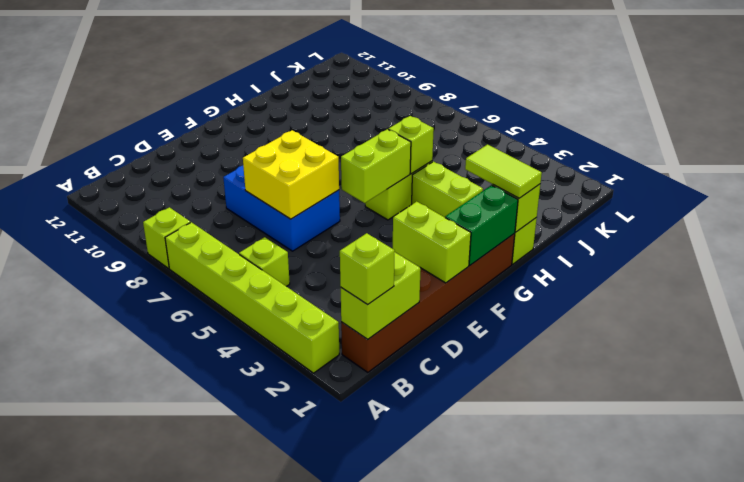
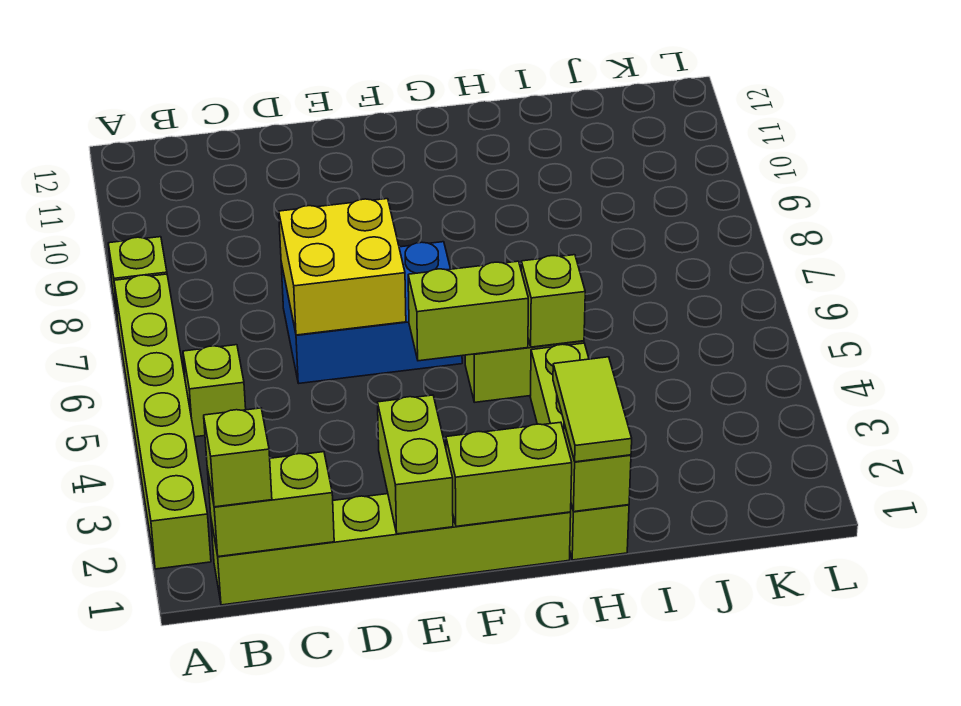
brown 1x6 brick [341,234,515,372] -> lime 1x6 brick [211,494,571,605]
blue 2x3 brick [223,166,340,251] -> blue 2x3 brick turned to [281,242,462,383]
green 1x2 brick [445,185,518,265] -> lime 1x2 brick [446,422,572,526]

